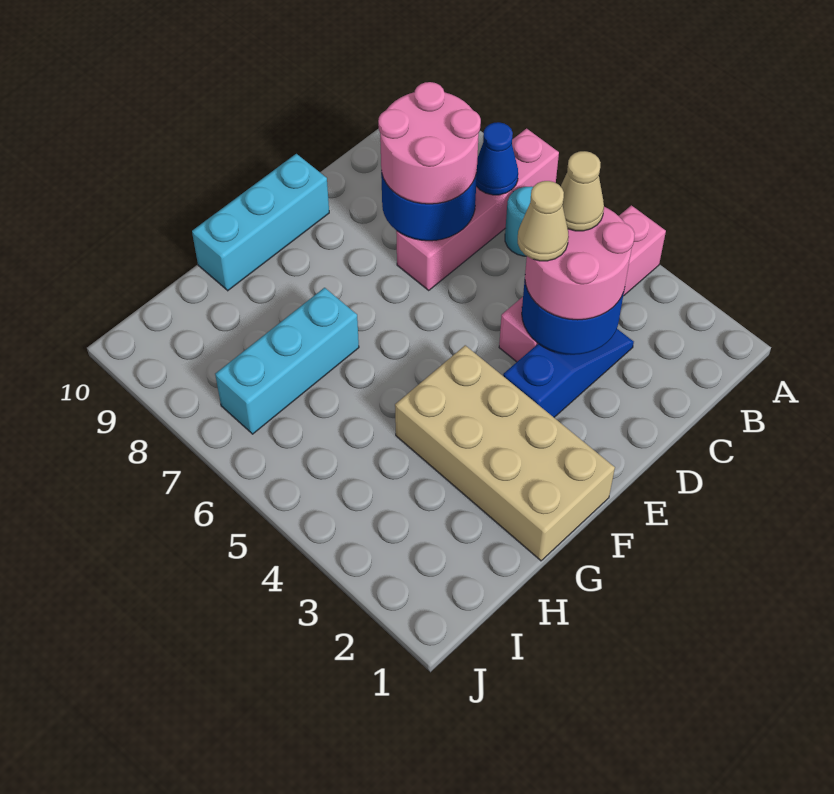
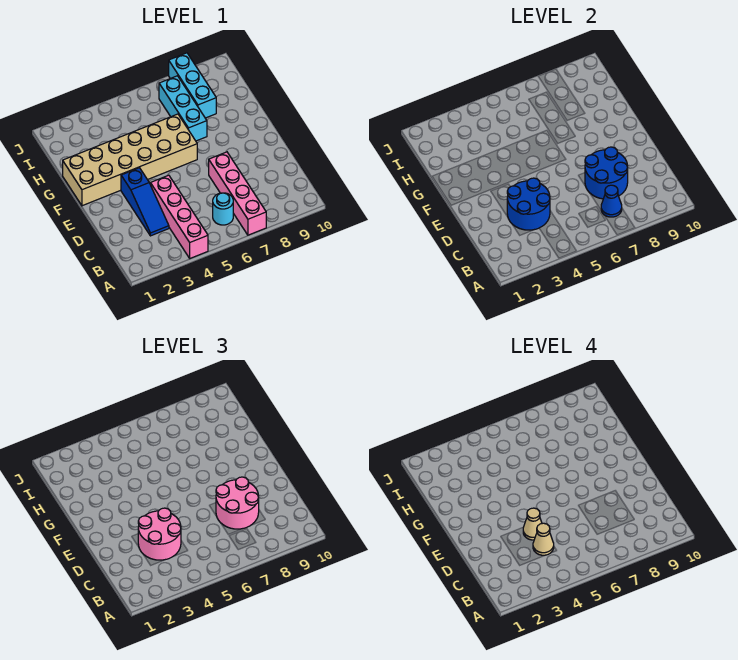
cyan 1x3 brick [192,154,329,291] -> cyan 1x3 brick moved to [169,53,216,118]
tan 2x4 brick [395,345,615,561] -> tan 2x6 brick [63,114,197,206]

